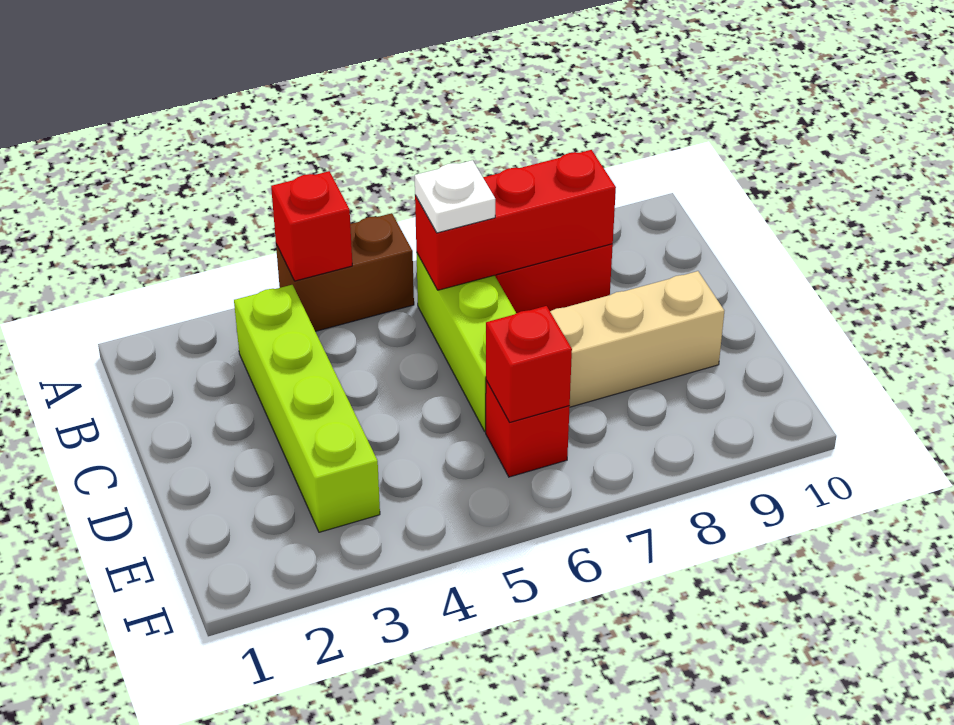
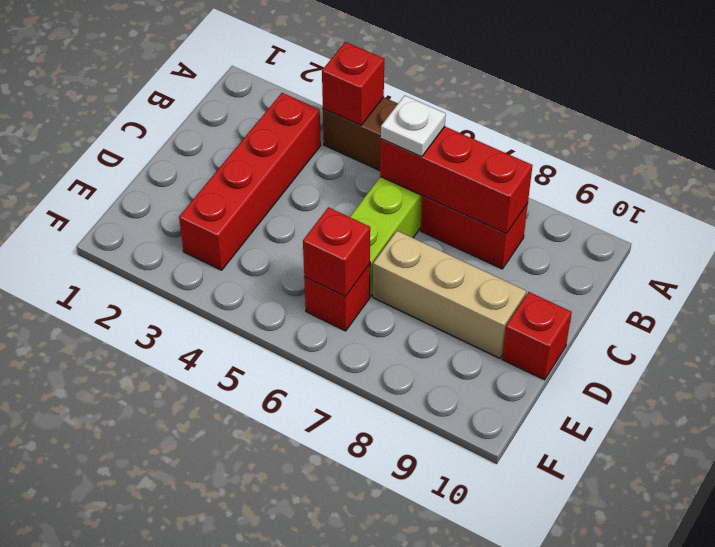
lime 1x4 brick [234,285,380,532] -> red 1x4 brick [179,93,321,270]
none -> red 1x1 brick [502,292,572,380]

